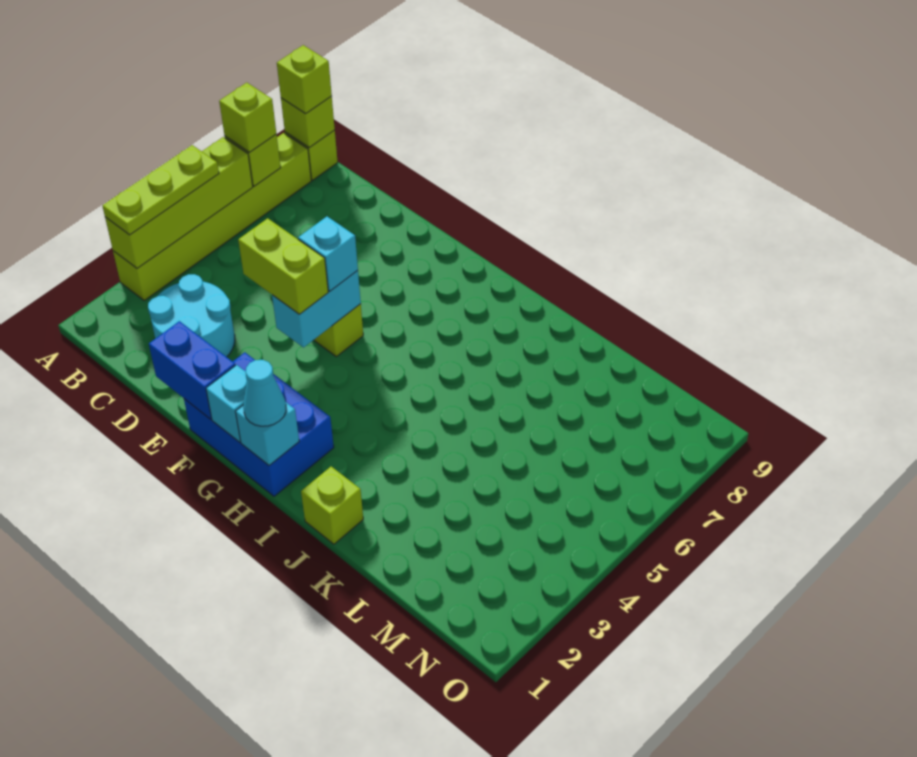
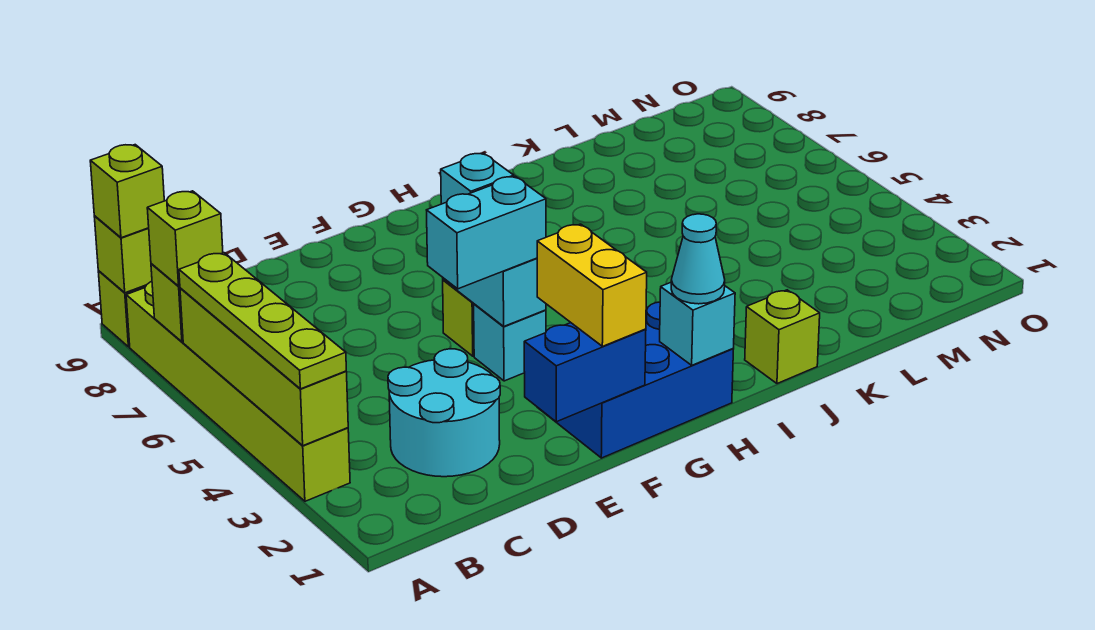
lime 1x3 plate [103,145,219,235] -> lime 1x4 plate [179,253,346,389]
lime 1x2 brick [238,218,328,314] -> cyan 1x2 brick [427,176,546,289]
none -> yellow 1x2 brick [537,224,647,346]
cyan 1x1 brick [206,365,247,442] -> cyan 1x1 brick moved to [474,304,546,381]

